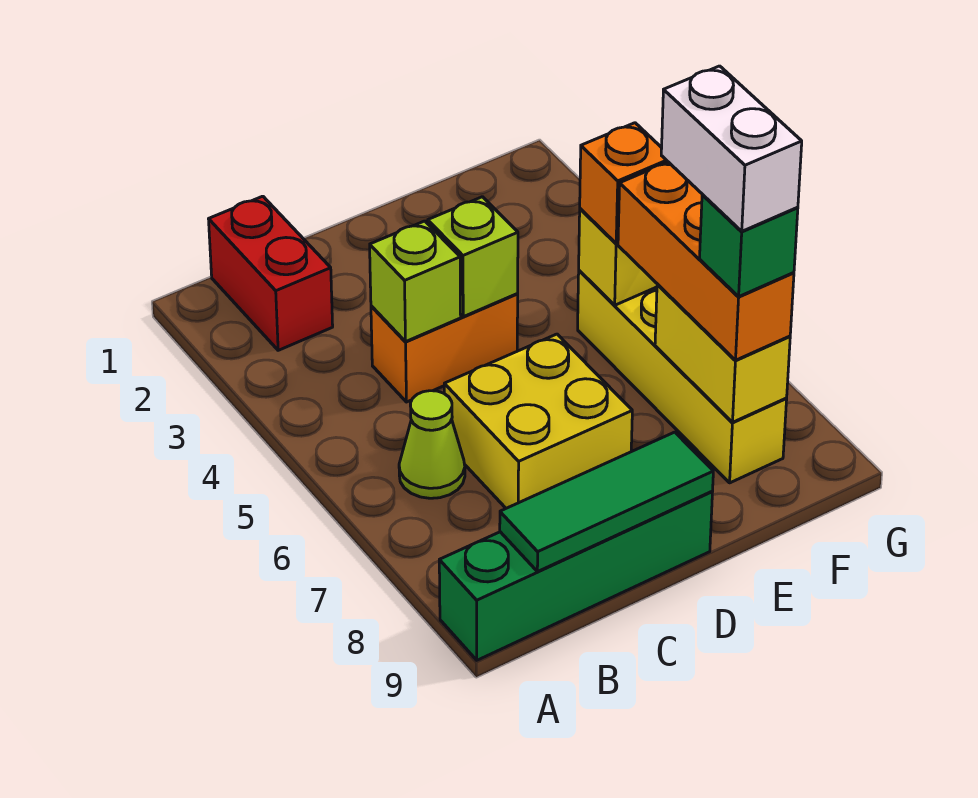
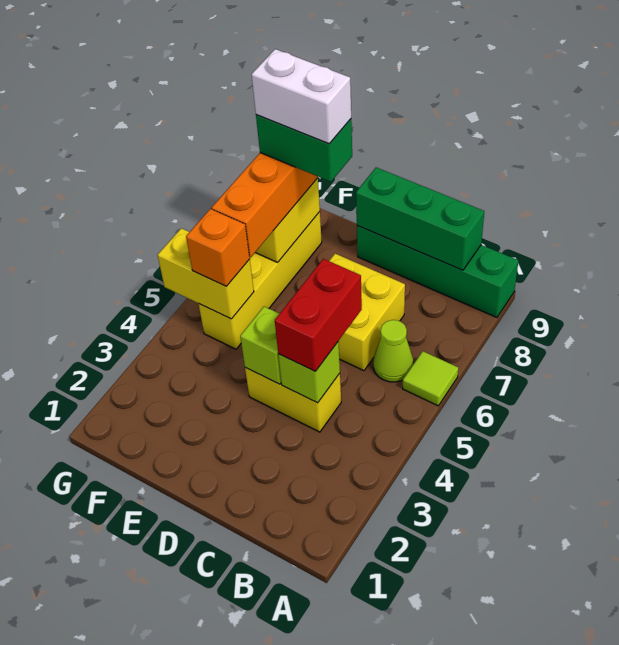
none -> lime 1x1 tile [403,351,458,406]
red 1x2 brick [209,196,333,350] -> red 1x2 brick moved to [275,259,362,372]
green 1x3 tile [500,432,713,572] -> green 1x3 brick [356,167,484,270]
orange 1x2 brick [371,294,518,402] -> yellow 1x2 brick [245,368,341,432]
white 1x2 brick [661,66,802,231] -> white 1x2 brick turned to [252,49,351,144]
green 1x1 brick [700,195,798,296] -> green 1x2 brick [256,115,352,182]

